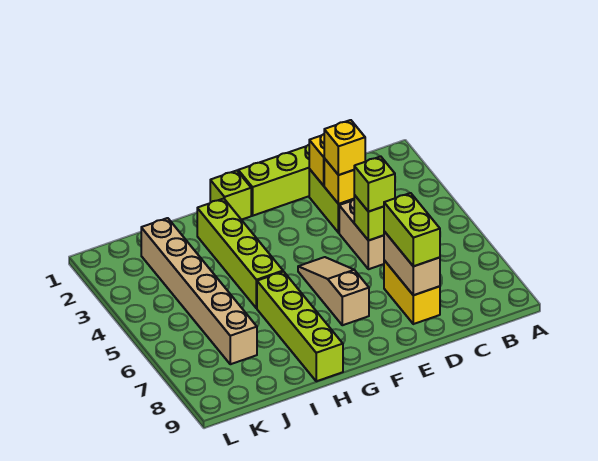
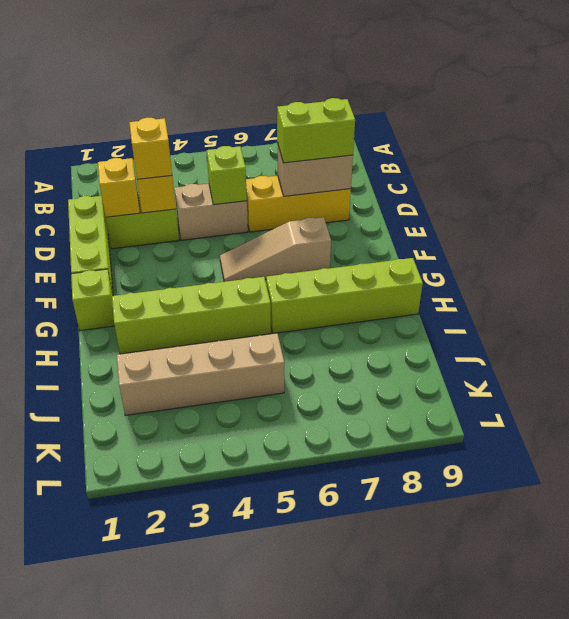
lime 1x1 brick [354,156,395,212] -> none
yellow 1x2 brick [384,260,440,324] -> yellow 1x3 brick [246,176,351,232]
tan 1x6 brick [141,218,257,364] -> tan 1x4 brick [117,333,284,415]

